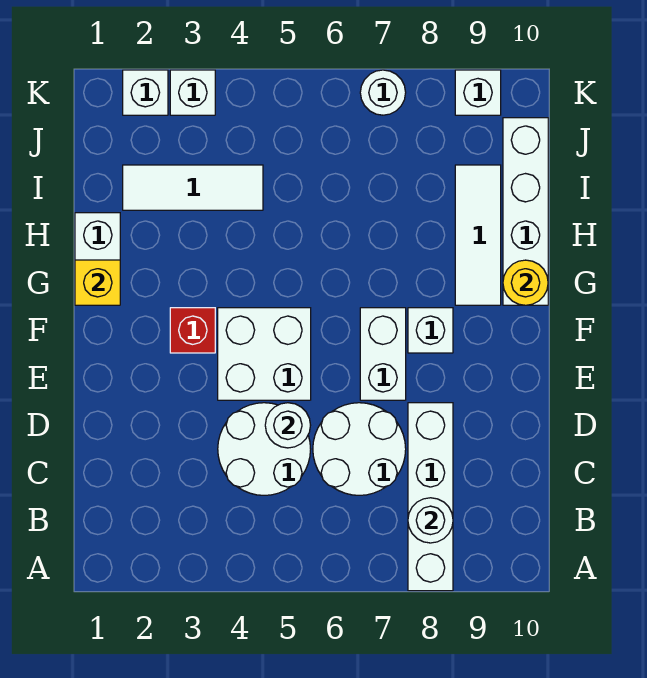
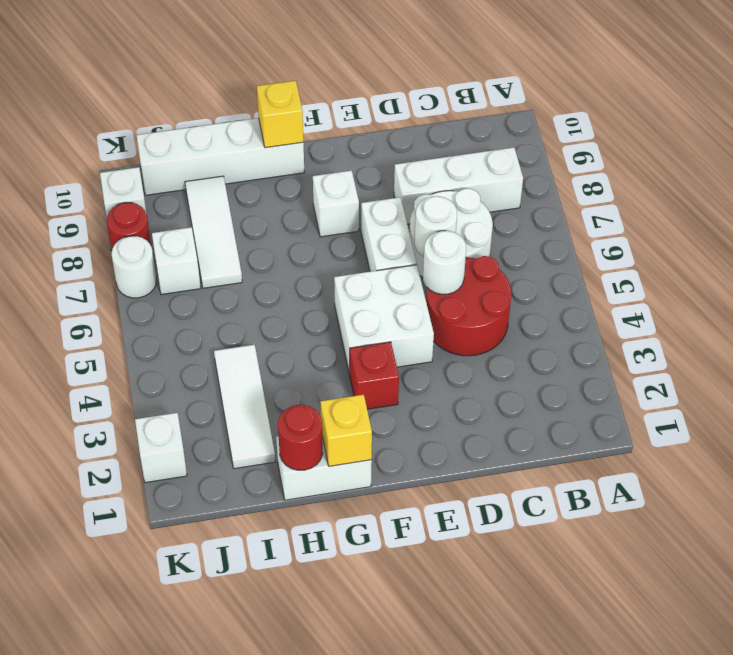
white 1x4 brick [408,403,453,591] -> white 1x3 brick [394,147,523,224]
white 1x1 round brick [408,498,453,543] -> white 1x1 round brick moved to [415,196,457,257]
white 2x2 round brick [218,403,311,495] -> red 2x2 round brick [426,256,511,356]
white 1x2 brick [360,308,406,400] -> white 1x2 brick turned to [361,197,417,272]
white 1x3 tile [455,165,501,305] -> white 1x3 tile turned to [185,176,242,288]
yellow 1x1 round brick [503,260,548,305] -> yellow 1x1 brick [257,81,303,148]
none -> red 1x1 round brick [278,405,323,470]
white 1x1 brick [170,70,215,115] -> white 1x1 brick moved to [152,227,201,295]
none -> red 1x1 round brick [107,203,151,250]

